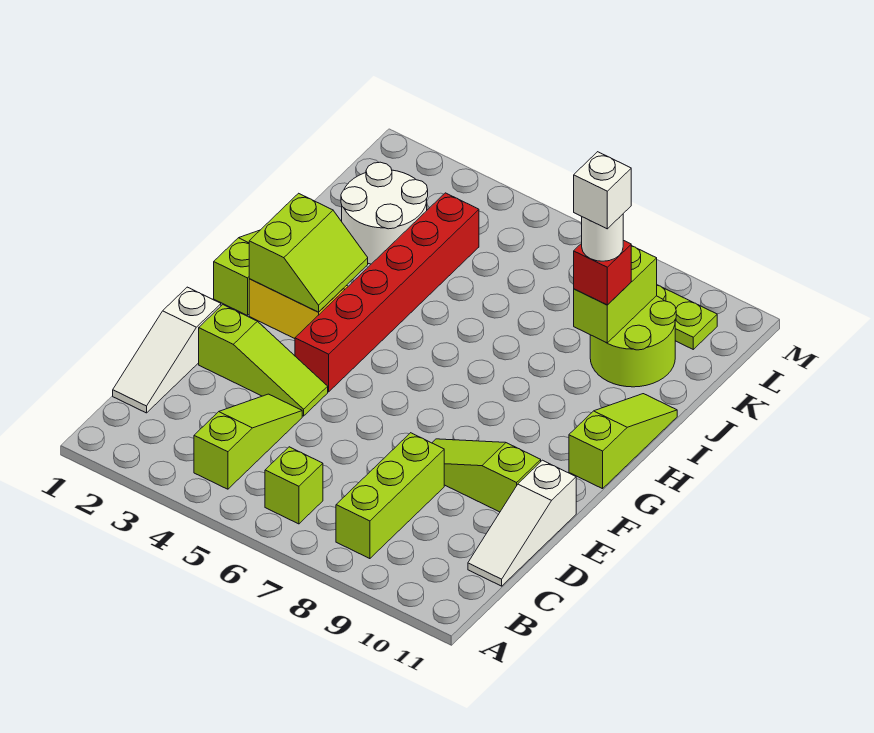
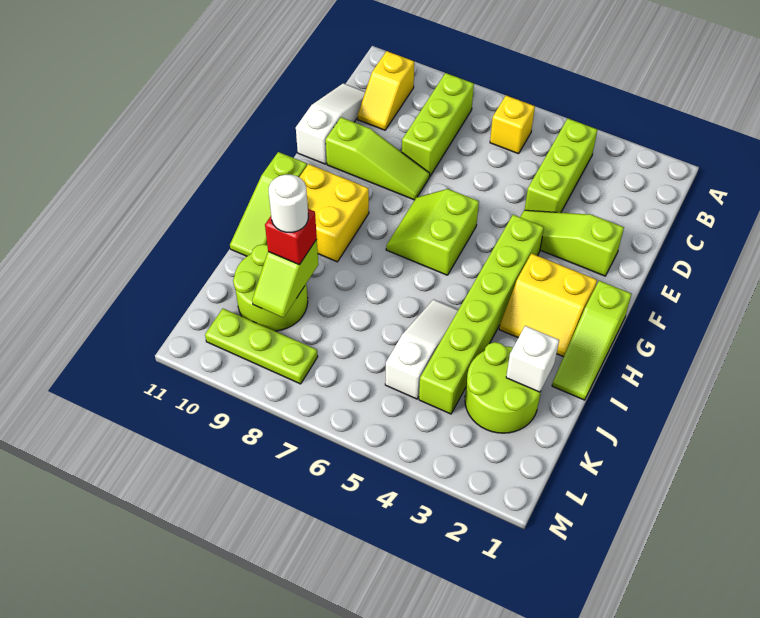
lime 1x3 slope [194,394,302,489] -> lime 1x3 brick [525,118,597,213]
lime 1x1 brick [265,447,323,524] -> yellow 1x1 brick [490,96,535,154]
none -> yellow 1x2 slope [358,51,414,130]
white 1x3 slope [113,287,221,413] -> white 1x3 slope moved to [385,299,458,399]
red 1x6 brick [295,193,479,392] -> lime 1x6 brick [419,215,544,414]
lime 2x2 slope [249,193,368,312] -> lime 2x2 slope moved to [386,189,479,275]
none -> yellow 2x2 brick [299,164,369,262]
white 2x2 round brick [341,162,428,264] -> lime 2x2 round brick [465,342,541,433]
lime 1x2 brick [574,246,657,343] -> lime 1x2 slope [252,239,318,318]
white 1x1 brick [574,152,631,229] -> white 1x1 brick moved to [506,326,559,392]

